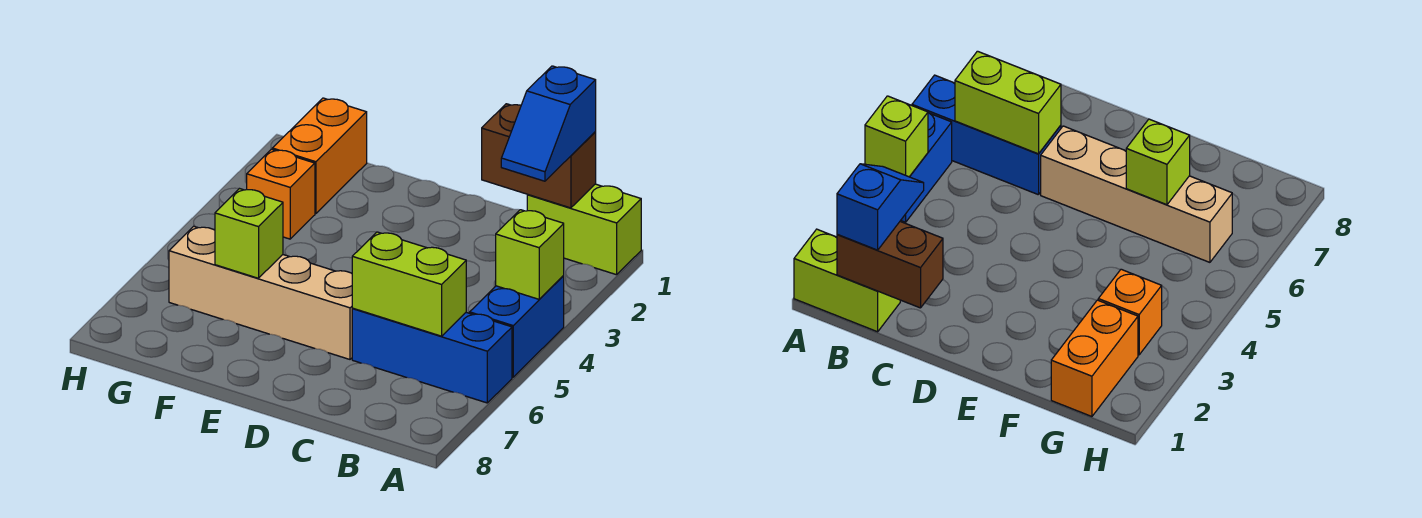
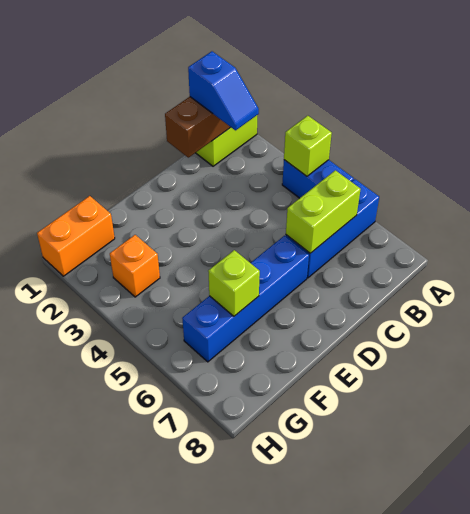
tan 1x4 brick [169,226,353,359] -> blue 1x4 brick [182,236,309,362]
orange 1x2 brick [272,98,367,213] -> orange 1x2 brick turned to [37,196,115,276]

